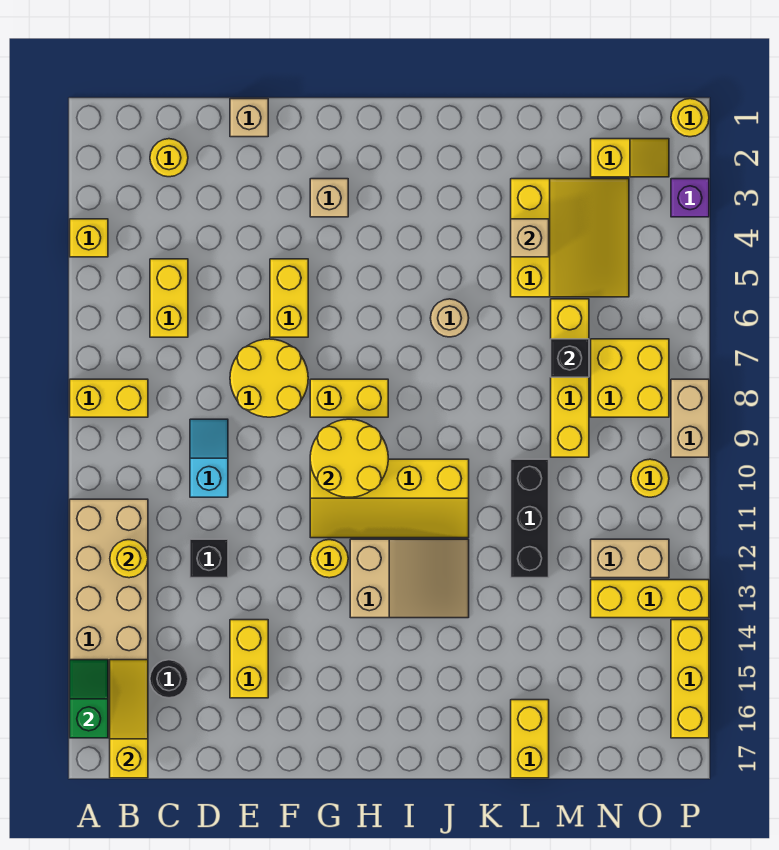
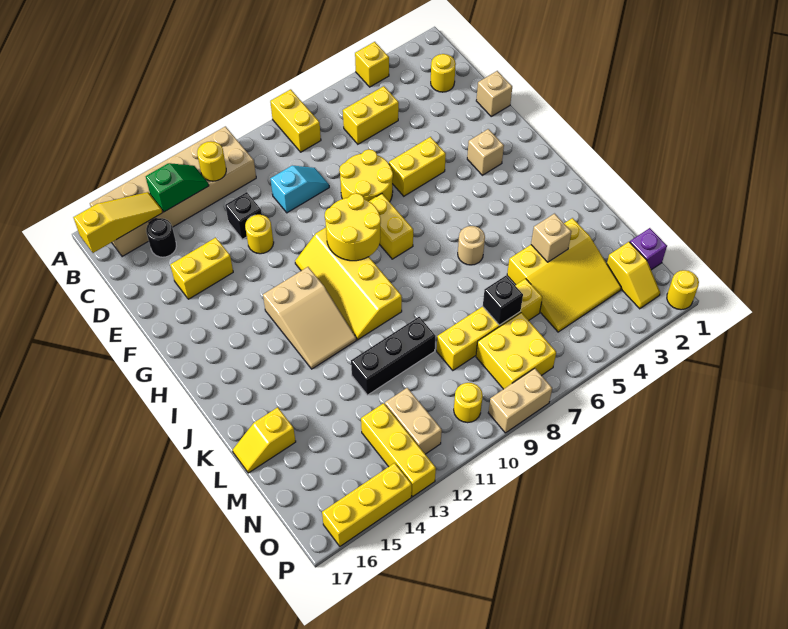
green 1x2 slope [70,660,108,738] -> green 1x2 slope moved to [146,163,209,212]
yellow 1x1 round brick [310,540,348,578] -> yellow 1x1 round brick moved to [245,215,274,254]
yellow 1x2 brick [511,700,549,778] -> yellow 1x2 slope [233,407,296,473]
purple 1x1 brick [671,179,709,217] -> purple 1x1 brick moved to [630,228,667,270]

